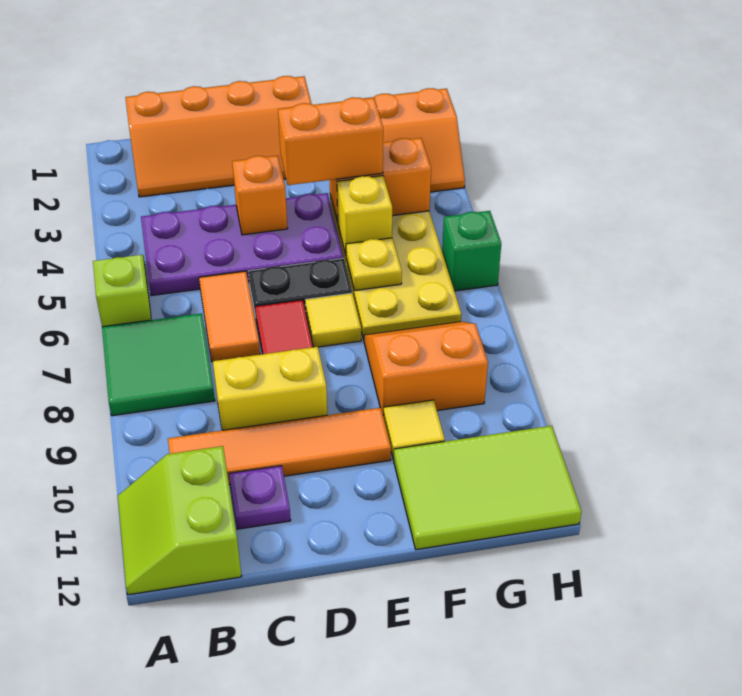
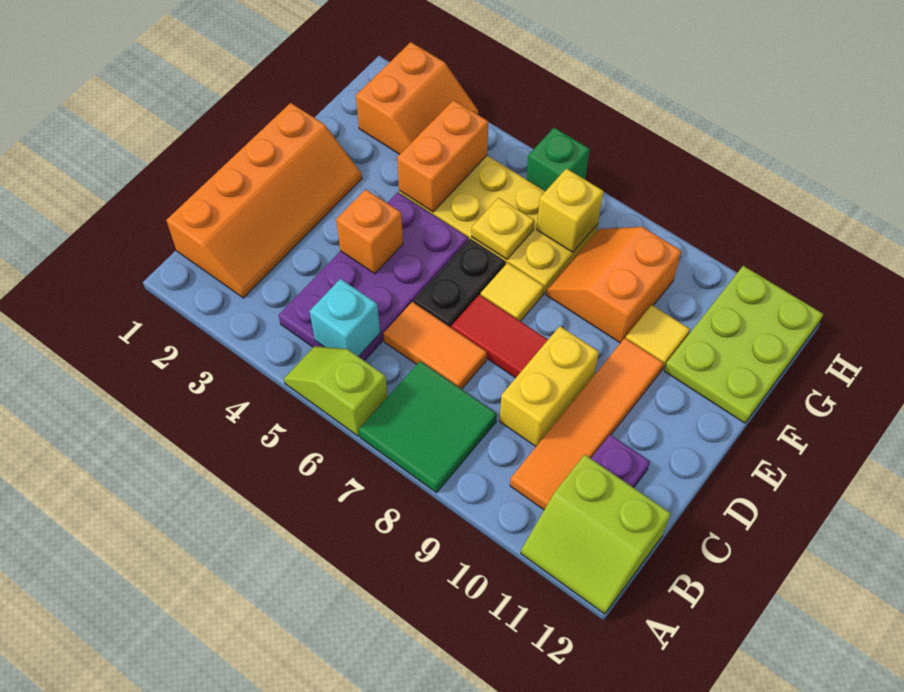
none -> cyan 1x1 brick [310,279,380,357]
orange 1x2 brick [278,97,383,185] -> none
yellow 1x1 brick [337,176,392,255] -> yellow 1x1 brick moved to [537,169,604,252]
lime 2x3 tile [394,426,581,550] -> lime 2x3 plate [664,266,823,423]

